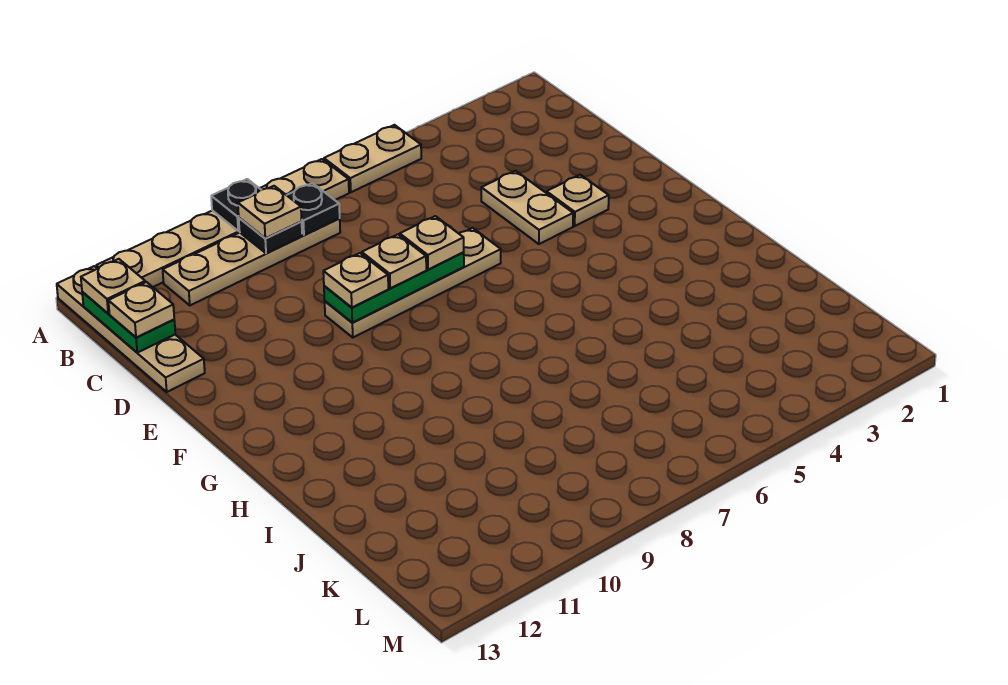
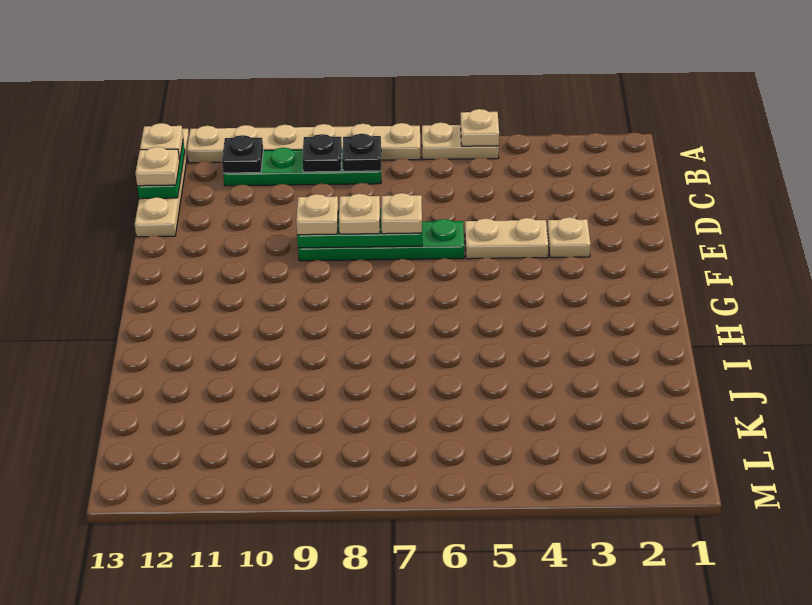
black 1x1 plate [211,179,261,231] -> black 1x1 plate moved to [222,135,263,173]
tan 1x4 plate [163,219,340,305] -> green 1x4 plate [223,148,381,186]
tan 1x1 plate [238,186,302,238] -> tan 1x1 plate moved to [461,109,499,146]
tan 1x2 plate [481,171,573,244] -> tan 1x2 plate turned to [465,218,549,259]
tan 1x4 plate [325,228,501,337] -> green 1x4 plate [298,219,464,261]

